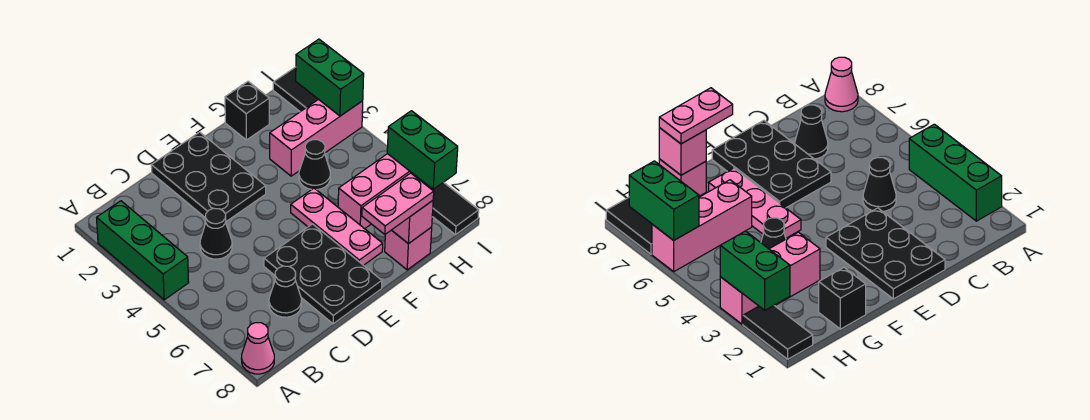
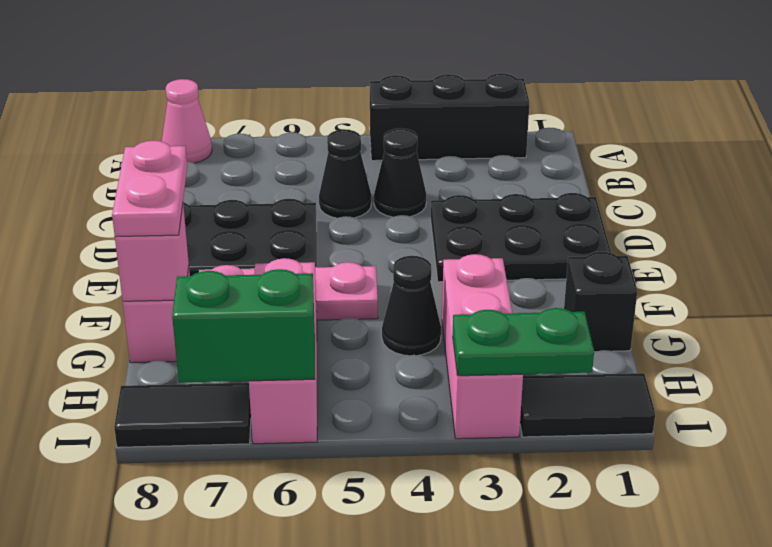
green 1x3 brick [97,201,189,300] -> black 1x3 brick [370,73,529,161]
black 1x1 cone [269,266,302,317] -> black 1x1 cone moved to [319,129,371,218]
green 1x2 brick [296,39,364,116] -> green 1x2 plate [453,308,594,376]

